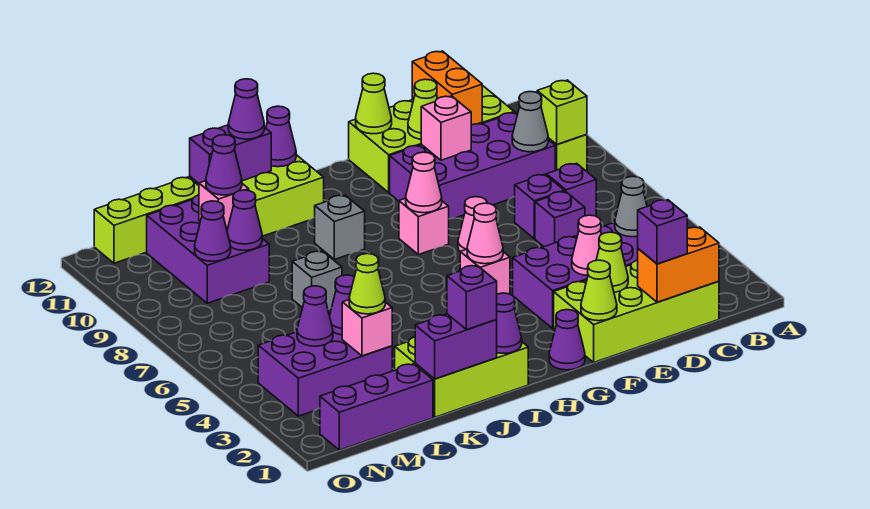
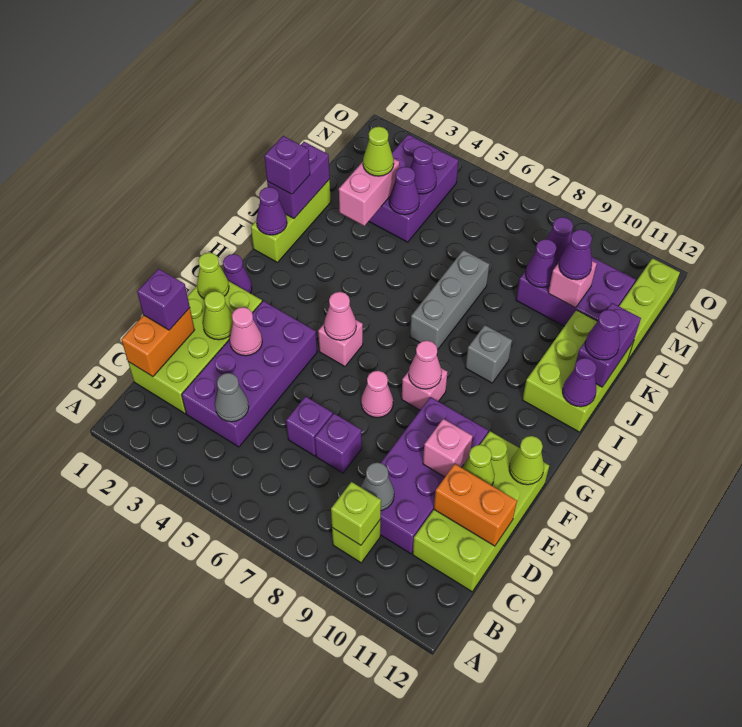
purple 1x1 brick [546,163,596,216] -> none
lime 2x3 brick [395,337,528,417] -> lime 1x3 brick [251,179,331,262]
grey 1x1 brick [292,251,342,309] -> grey 1x3 brick [410,250,489,350]
purple 1x3 brick [320,364,433,450] -> none
pink 1x1 brick [342,300,392,356] -> pink 1x2 brick [339,158,399,226]

